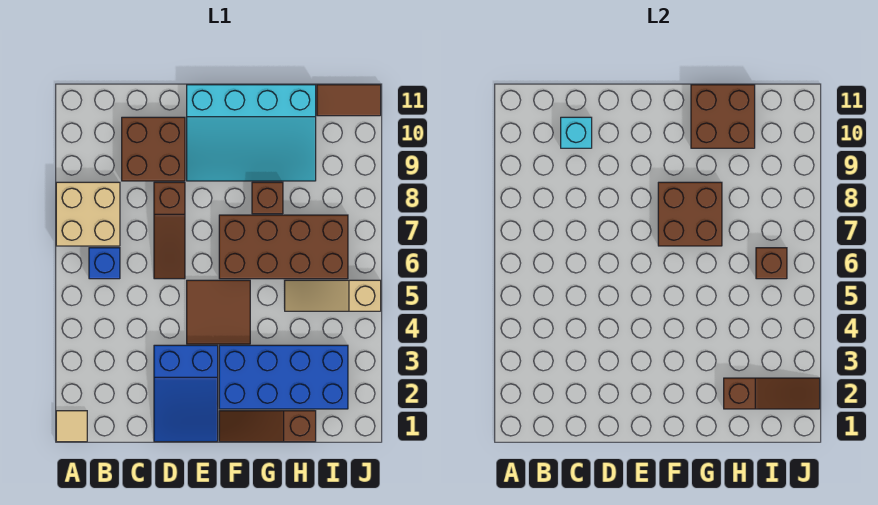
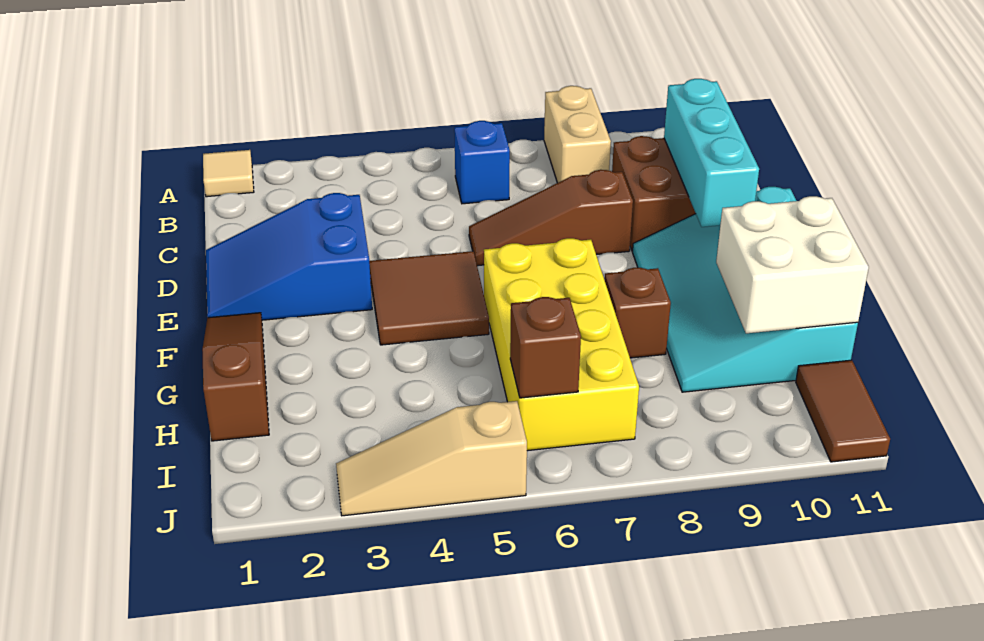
tan 2x2 brick [56,182,120,246] -> tan 1x2 brick [544,86,611,183]
cyan 1x1 brick [561,117,592,148] -> cyan 1x3 brick [664,79,759,227]
blue 2x4 brick [219,345,348,409] -> none
brown 2x4 brick [219,215,348,279] -> yellow 2x4 brick [484,238,639,451]
brown 2x2 brick [658,182,722,246] -> none
brown 2x2 brick [691,85,755,148] -> white 2x2 brick [716,196,869,333]
brown 1x3 slope [724,378,820,409] -> none
tan 1x3 slope [285,280,381,311] -> tan 1x3 slope turned to [336,401,527,516]

